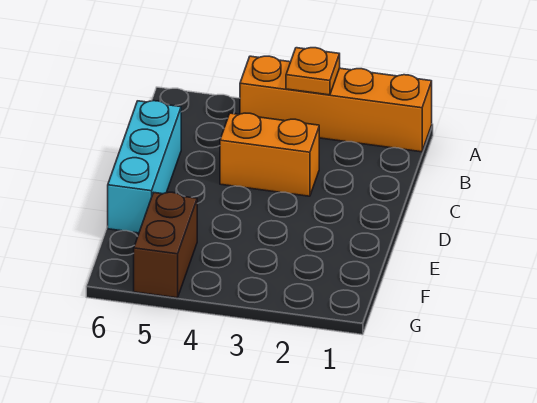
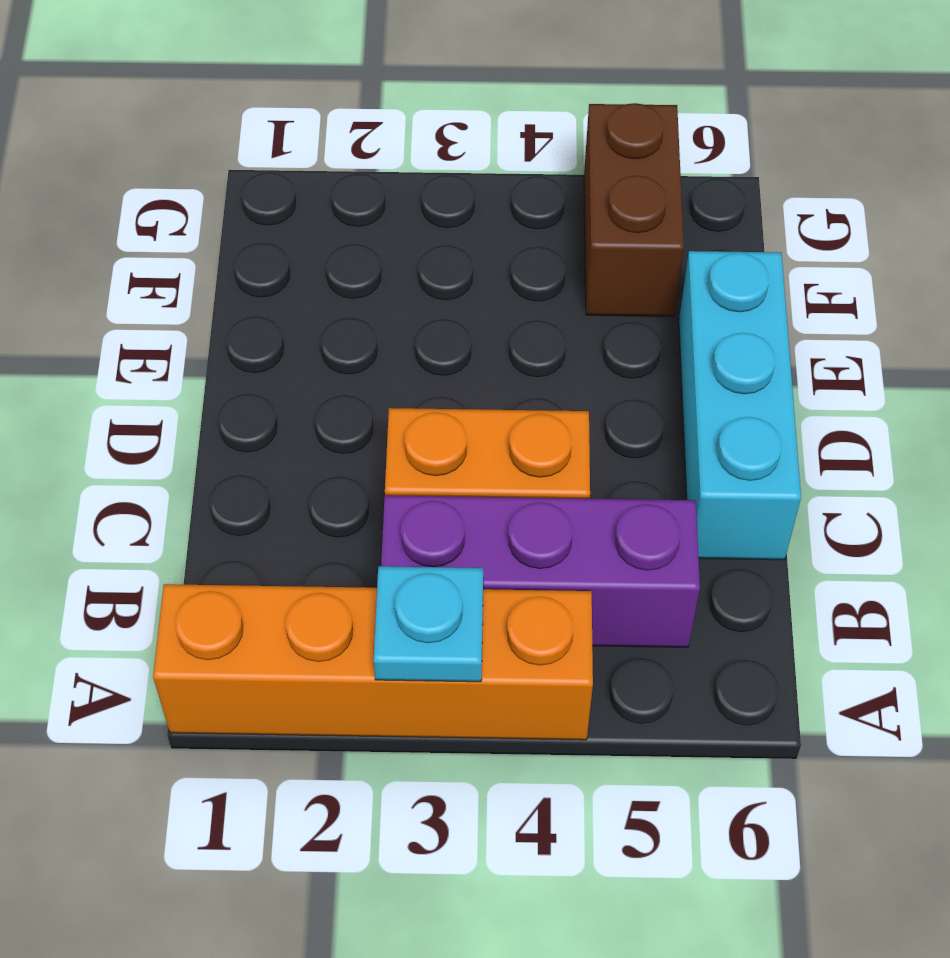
orange 1x1 plate [286,48,340,95] -> cyan 1x1 plate [374,566,483,682]
none -> purple 1x3 brick [381,495,700,647]

